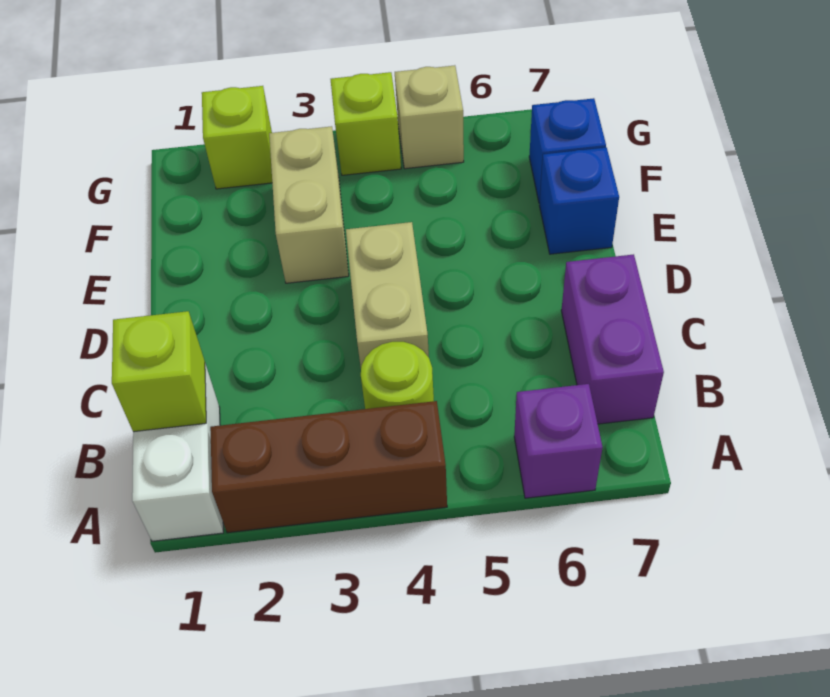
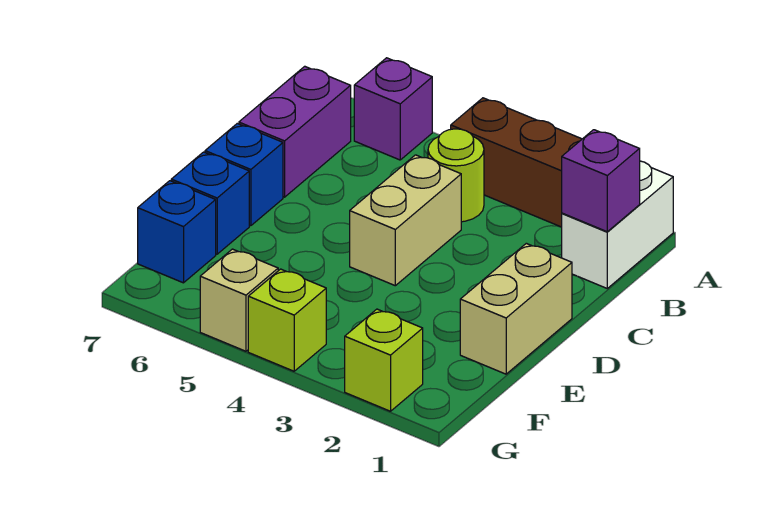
lime 1x1 brick [112,311,206,432] -> purple 1x1 brick [562,130,640,232]
none -> blue 1x1 brick [205,124,283,226]
tan 1x2 brick [269,126,349,283] -> tan 1x2 brick moved to [460,243,572,374]

